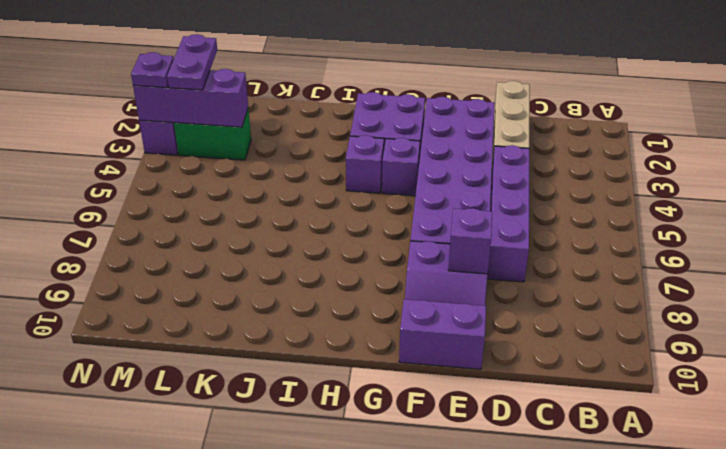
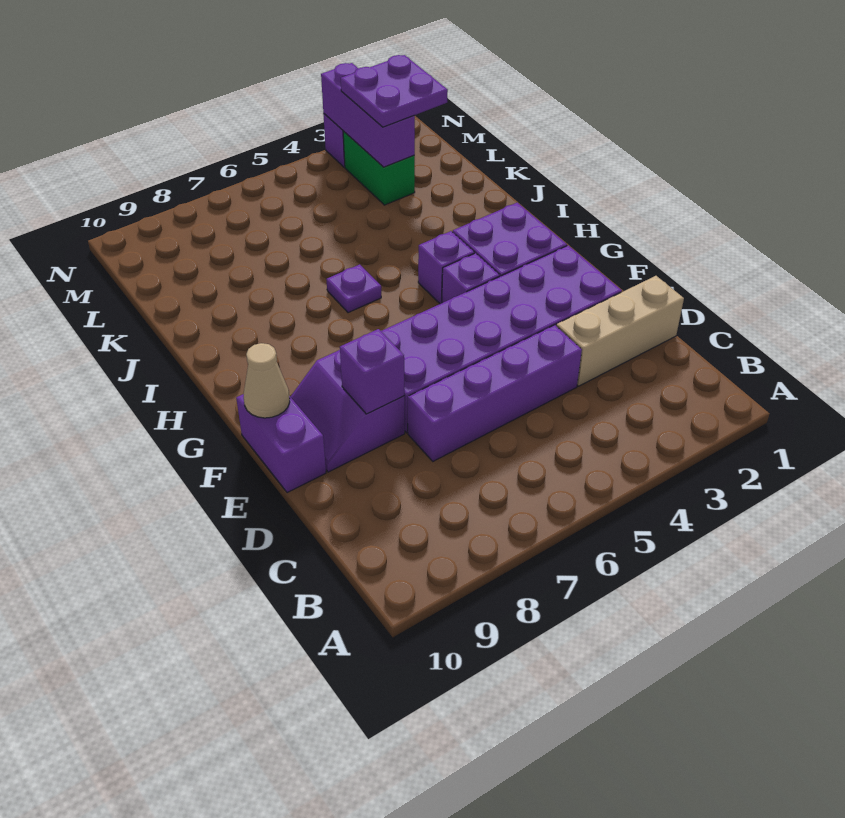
none -> tan 1x1 cone [244,343,290,418]
purple 1x2 plate [167,34,217,90] -> purple 2x2 plate [341,55,448,127]
purple 1x1 plate [131,52,174,88] -> purple 1x1 plate moved to [326,265,381,313]

